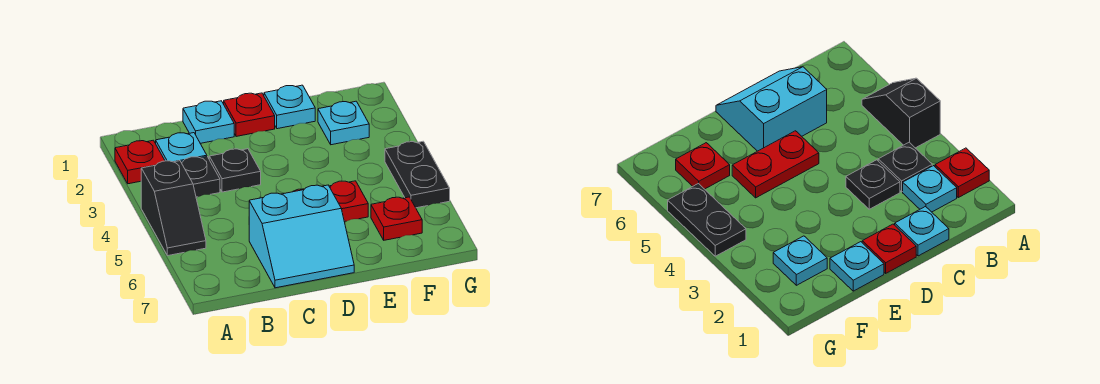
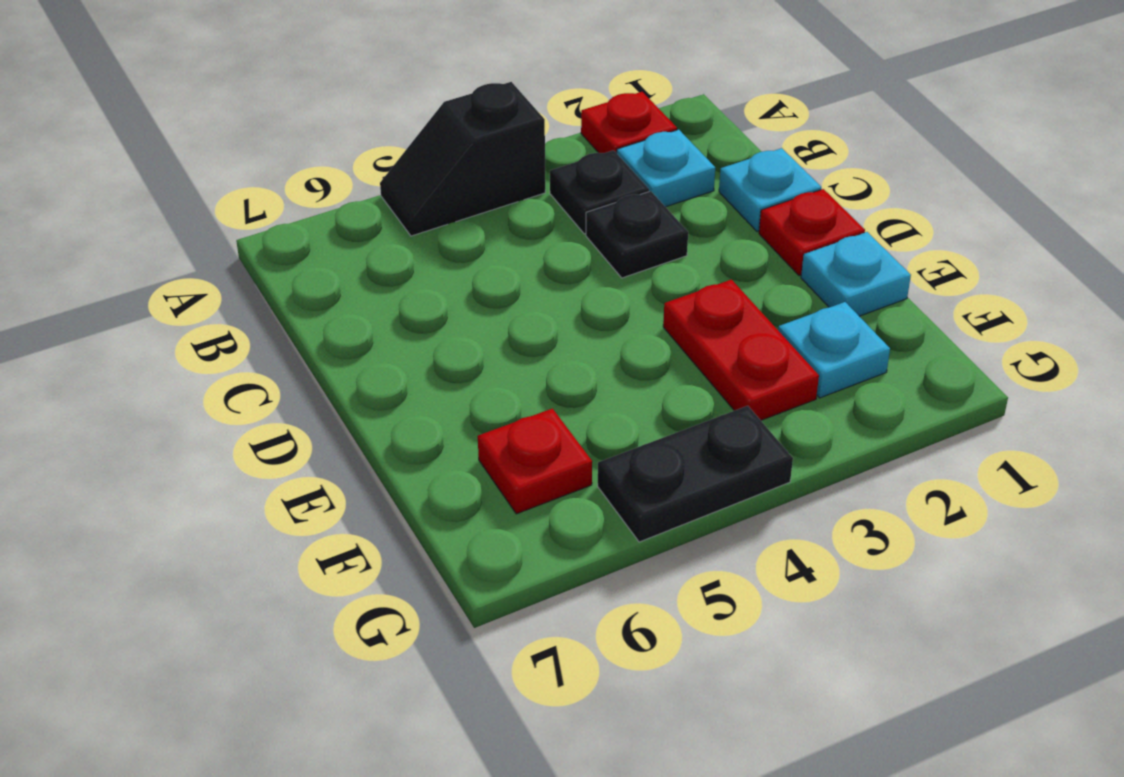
cyan 2x2 slope [249,185,354,288] -> none
red 1x2 plate [293,181,368,222] -> red 1x2 plate moved to [663,279,819,420]

